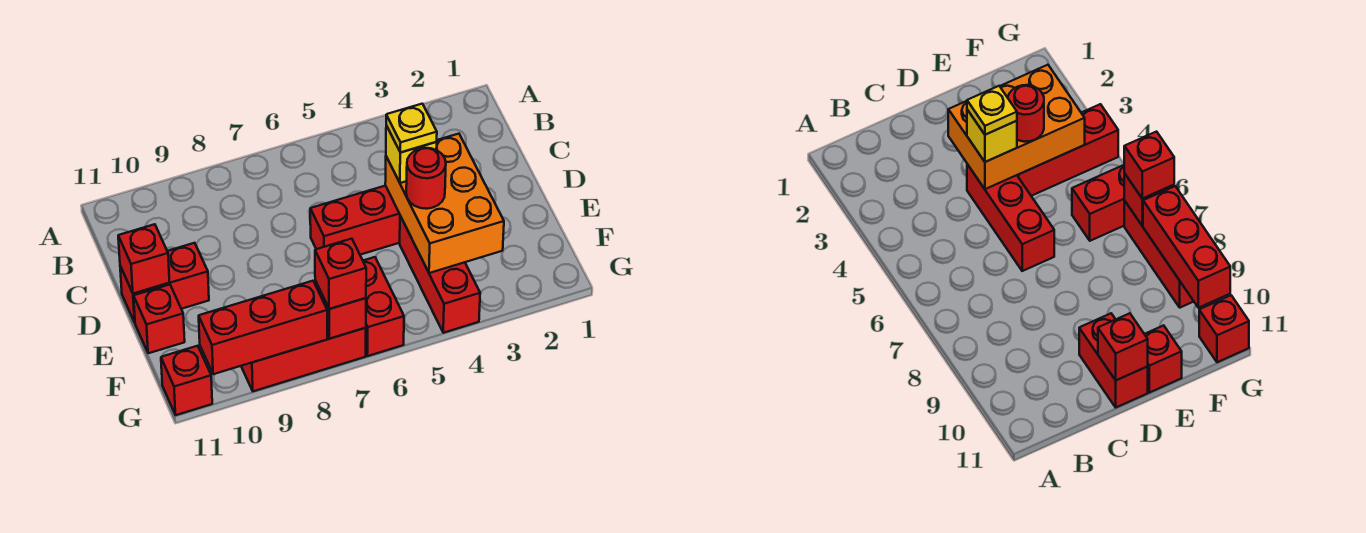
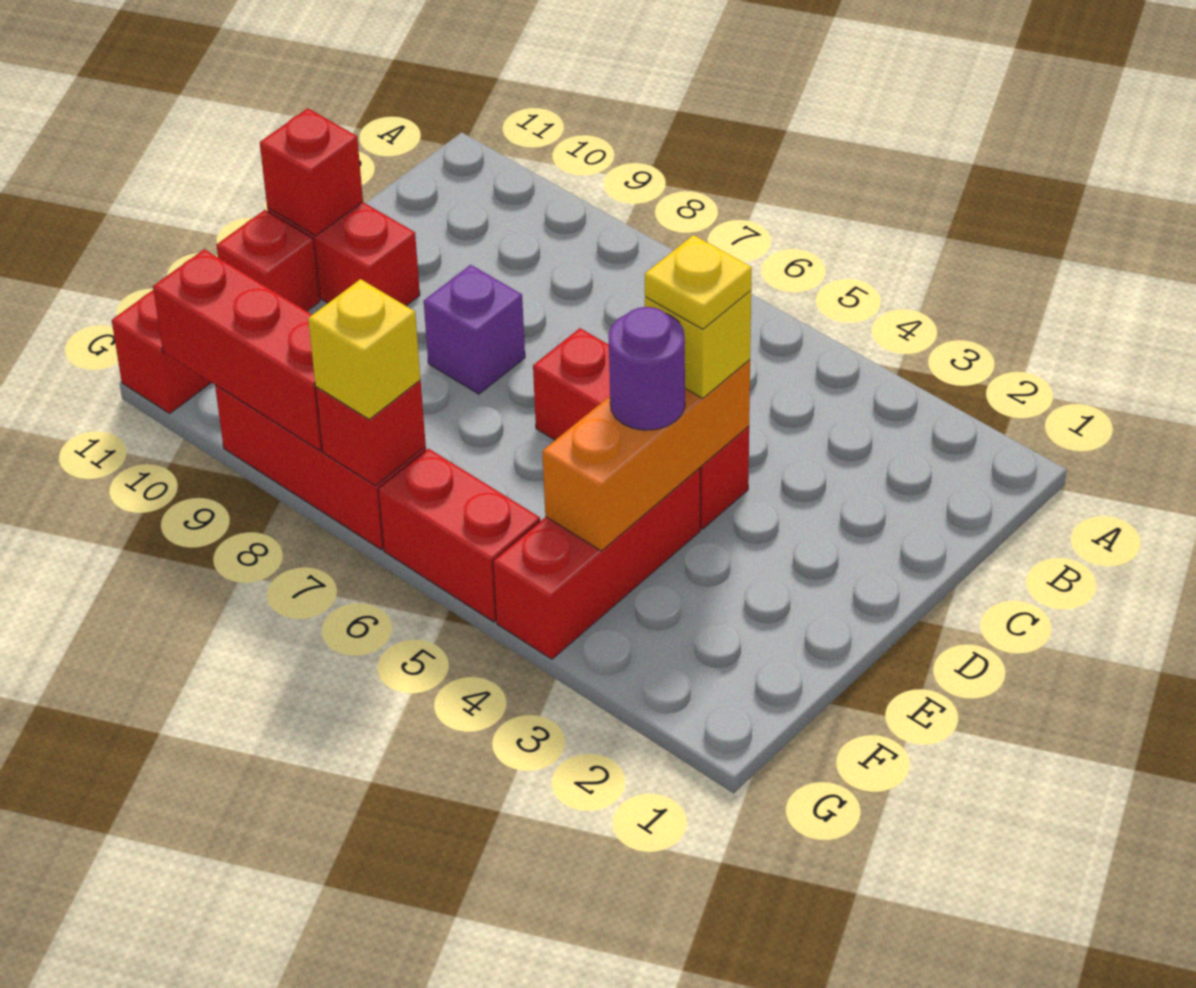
orange 2x3 brick [385,134,504,273] -> orange 1x3 brick [542,360,750,551]
none -> purple 1x1 brick [424,265,525,394]
red 1x1 round brick [406,148,446,209] -> purple 1x1 round brick [609,307,685,430]
red 1x2 brick [363,257,404,356] -> red 1x2 brick turned to [378,449,540,622]
red 1x1 brick [315,239,366,309] -> yellow 1x1 brick [308,279,421,419]

